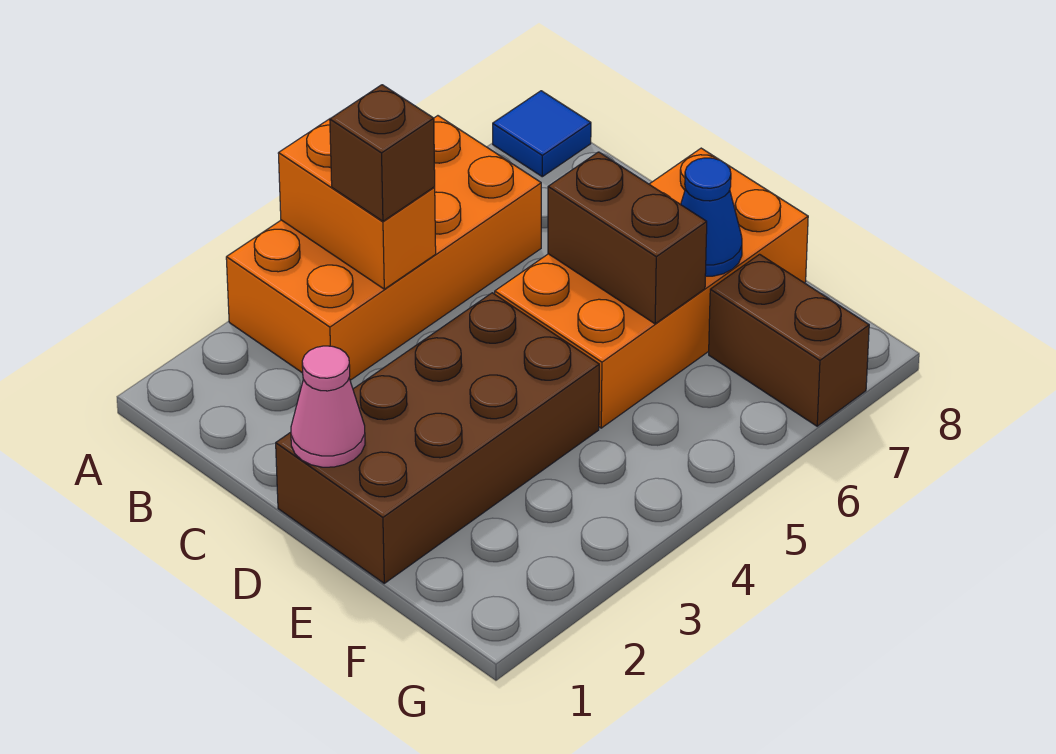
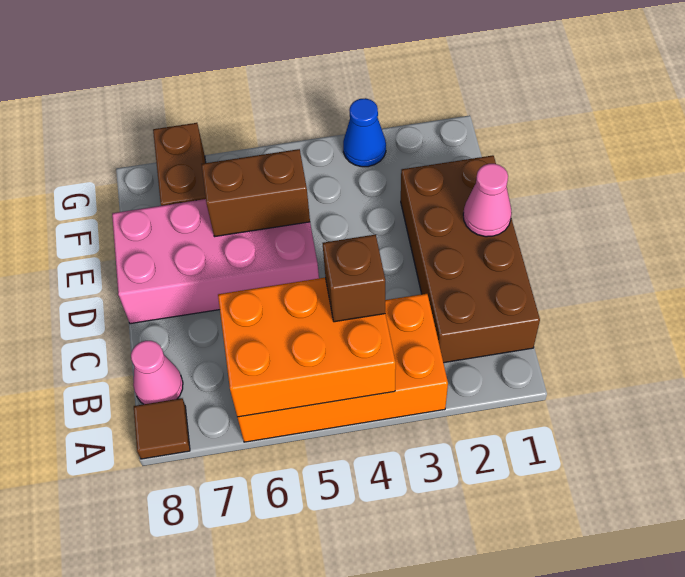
orange 1x2 brick [278,119,436,289] -> orange 2x3 brick [218,278,396,417]
blue 1x1 tile [493,91,591,177] -> brown 1x1 tile [134,398,190,459]
none -> pink 1x1 cone [131,341,183,404]
brown 2x4 brick [276,293,599,583] -> brown 2x4 brick turned to [401,155,540,363]
orange 2x4 brick [495,148,808,428] -> pink 2x4 brick [112,199,319,324]
brown 1x2 brick [548,152,707,324] -> brown 1x2 brick turned to [202,149,310,237]
blue 1x1 cone [681,158,742,276] -> blue 1x1 cone moved to [343,98,386,167]

